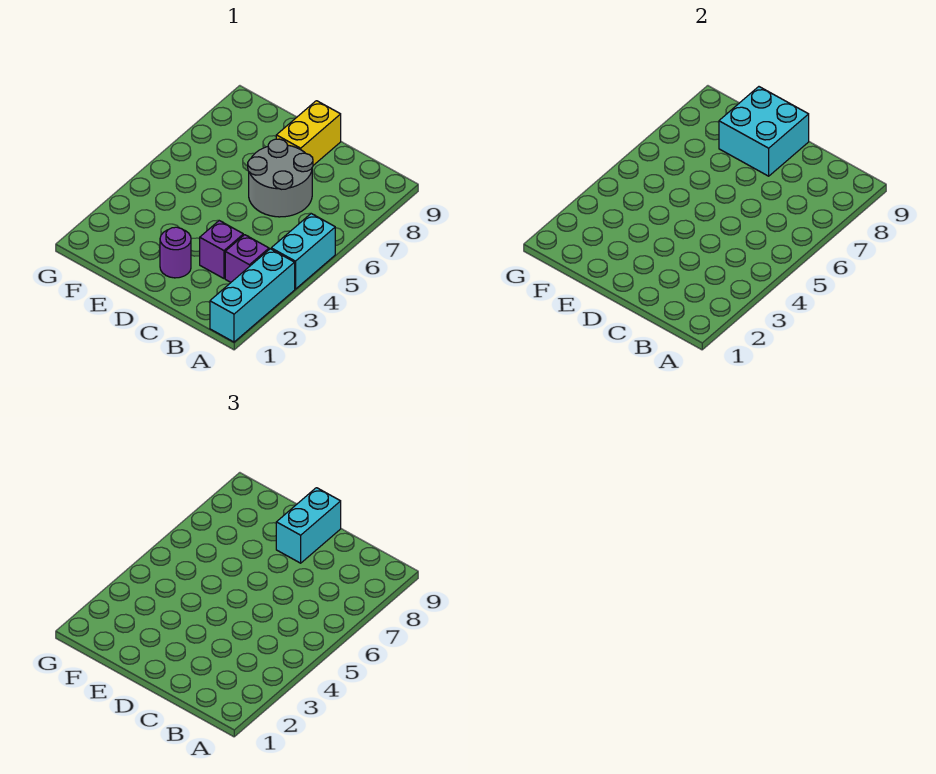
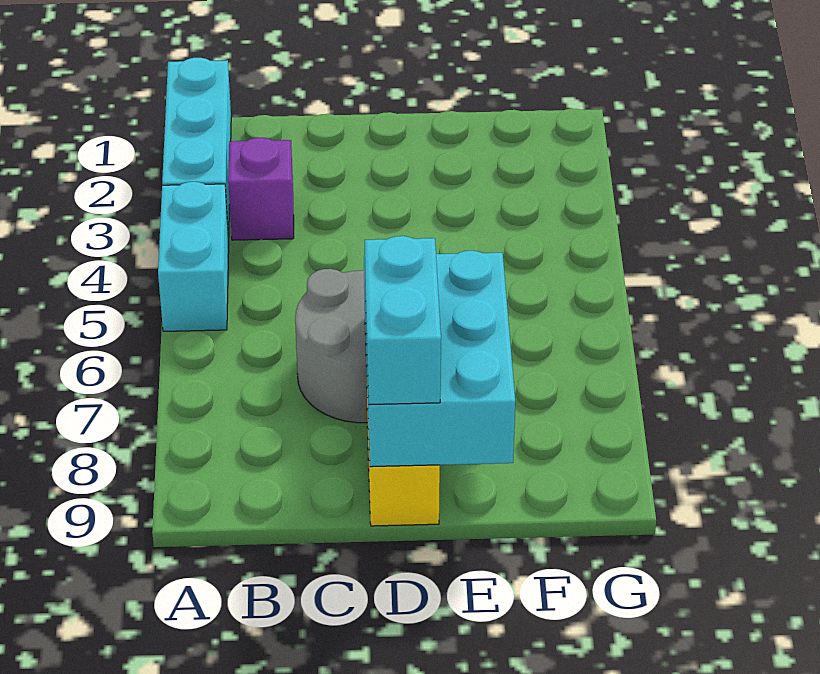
purple 1x1 brick [200,221,243,278] -> none
purple 1x1 round brick [160,227,191,278] -> none
cyan 2x2 brick [719,87,809,176] -> cyan 2x3 brick [364,251,515,467]

